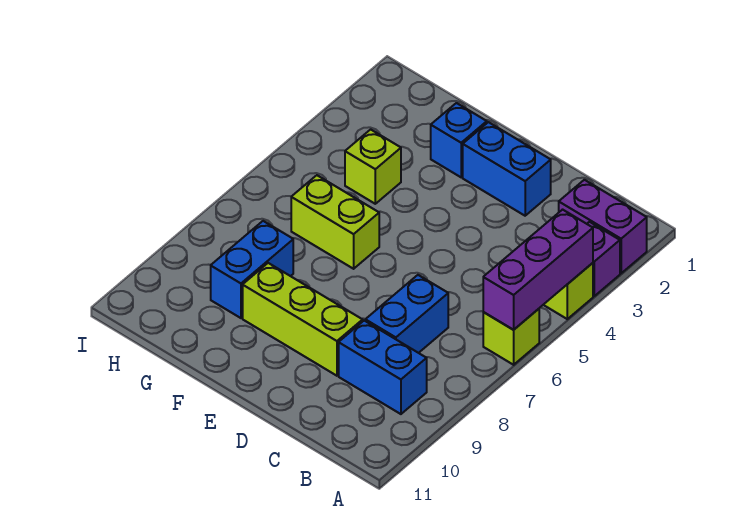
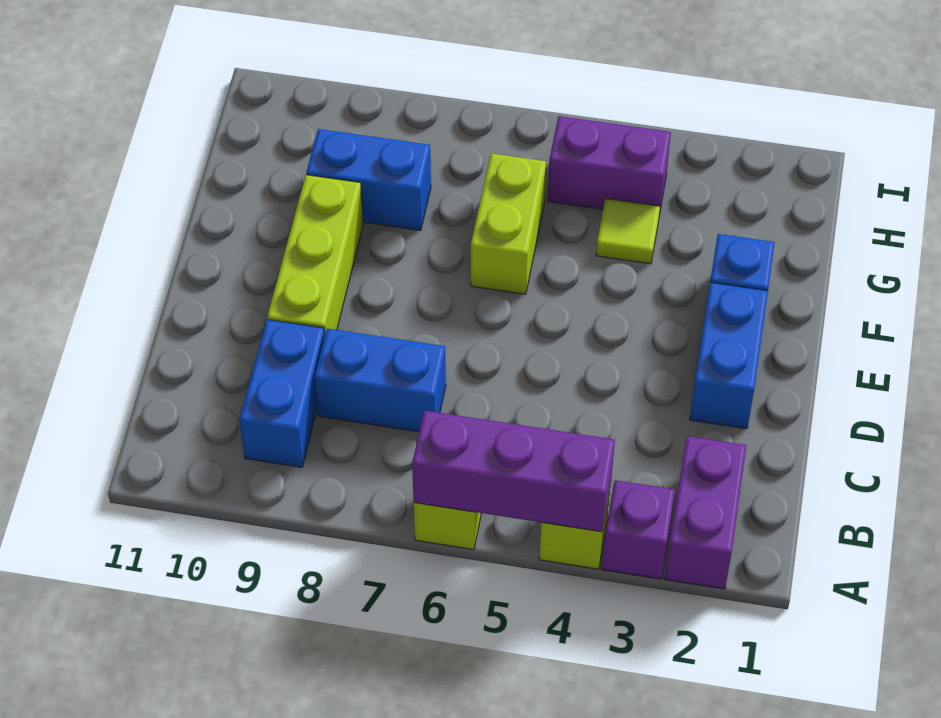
lime 1x1 brick [345,129,401,204] -> lime 1x1 tile [596,198,660,264]
none -> purple 1x2 brick [548,116,671,214]

